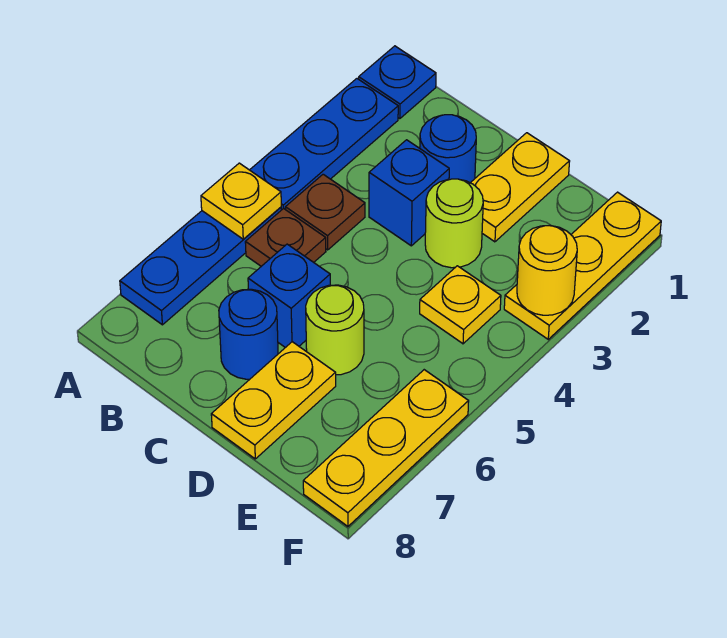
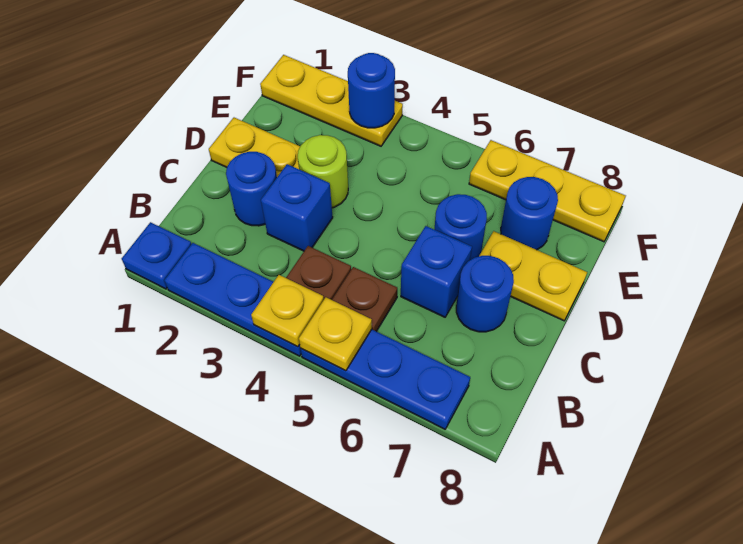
lime 1x1 round brick [306,285,364,375] -> blue 1x1 round brick [434,194,487,260]
yellow 1x1 plate [420,266,501,344] -> yellow 1x1 plate moved to [251,275,324,347]
none -> blue 1x1 round brick [501,177,558,250]
yellow 1x1 round brick [517,226,577,315] -> blue 1x1 round brick [348,53,395,128]

